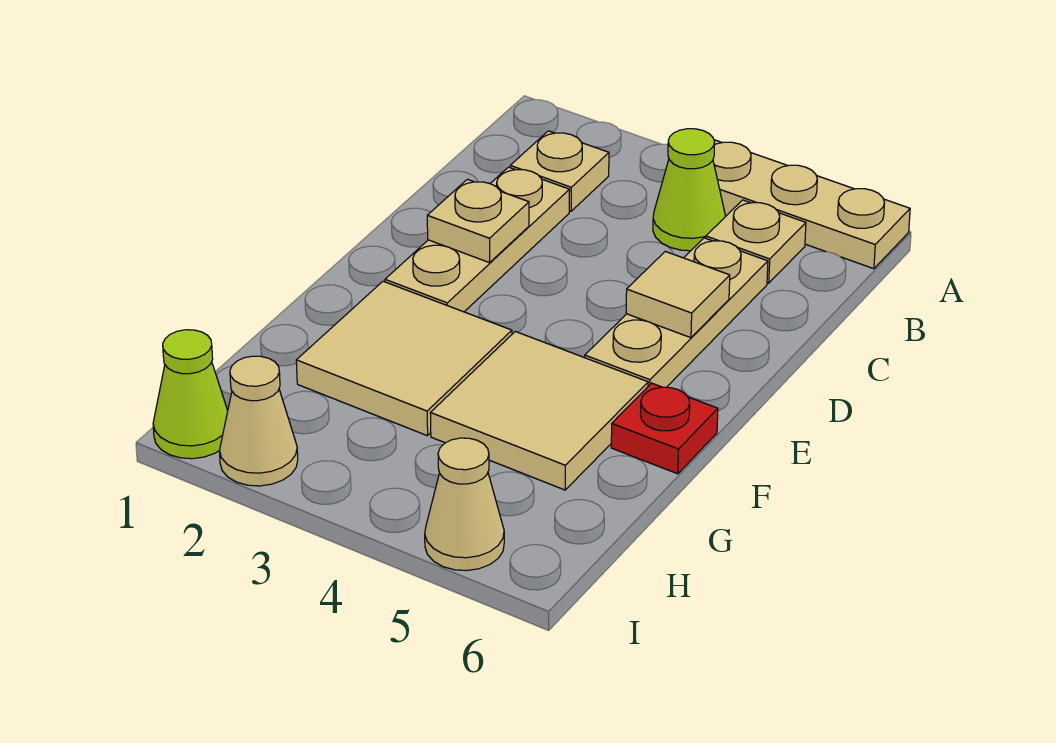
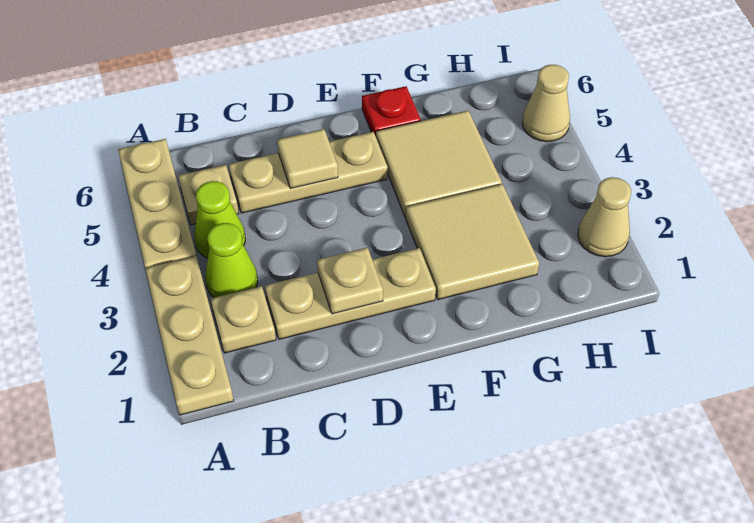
none -> tan 1x3 plate [145,256,234,415]
lime 1x1 cone [153,330,228,459] -> lime 1x1 cone moved to [205,223,258,298]

